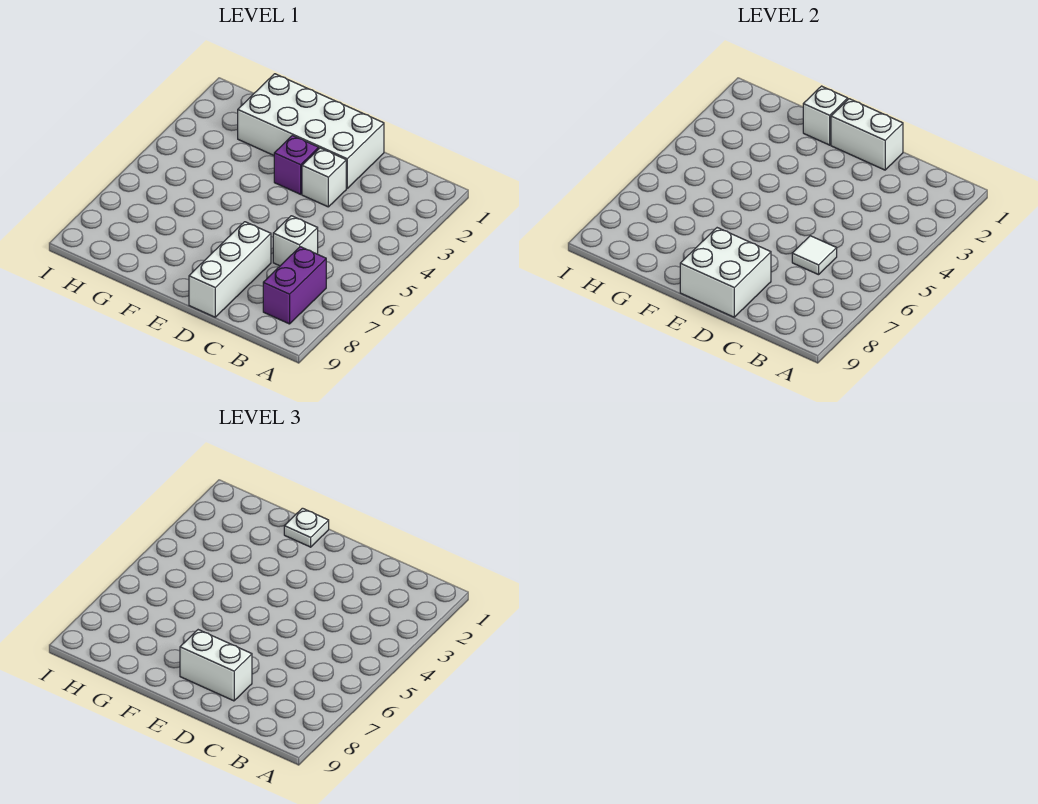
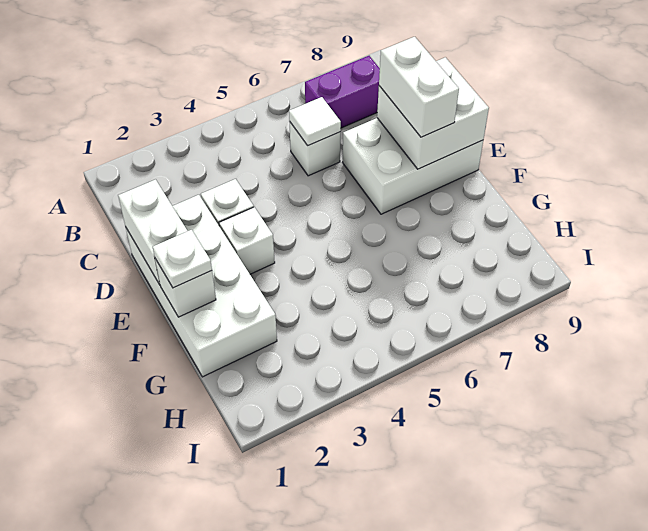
white 1x3 brick [189,222,271,317] -> white 2x3 brick [343,118,483,214]
purple 1x1 brick [274,136,319,194] -> white 1x1 brick [219,207,275,274]

